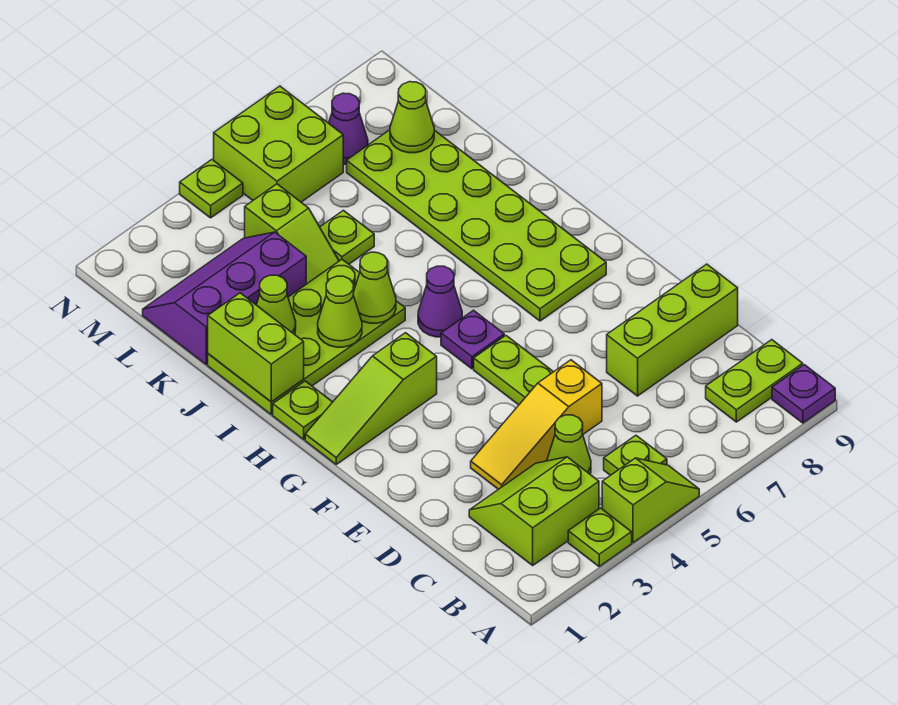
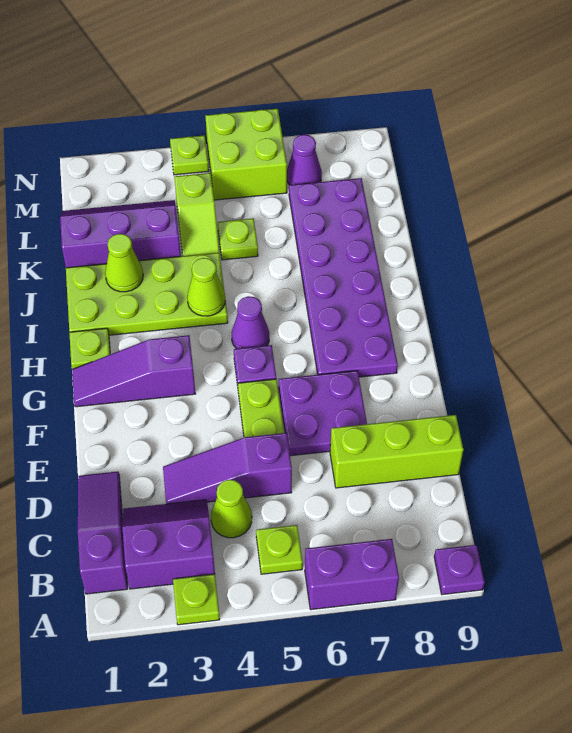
lime 1x2 slope [602,458,699,543] -> none
none -> purple 1x2 brick [305,539,399,610]
none -> purple 1x3 slope [78,472,128,594]
lime 2x2 slope [469,457,599,565] -> purple 2x2 slope [122,500,215,589]
lime 1x2 plate [706,340,803,422] -> none
yellow 1x3 slope [471,360,602,489] -> purple 1x3 slope [163,433,292,504]
none -> purple 2x2 plate [279,371,367,456]
lime 1x3 slope [305,333,437,464] -> purple 1x3 slope [72,335,195,407]
lime 2x6 plate [347,130,606,321] -> purple 2x6 plate [289,178,398,377]
lime 1x2 brick [208,293,304,402] -> none
lime 1x1 cone [318,276,362,347] -> none
lime 1x1 cone [390,82,434,153] -> none

